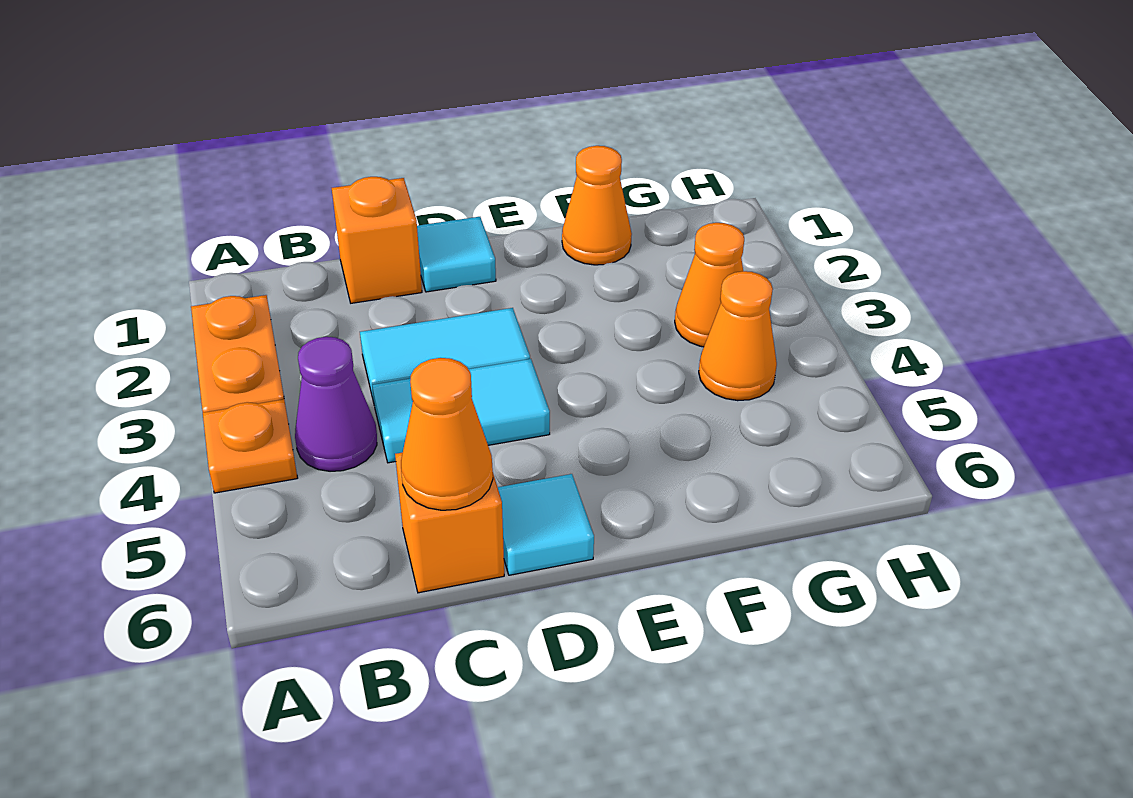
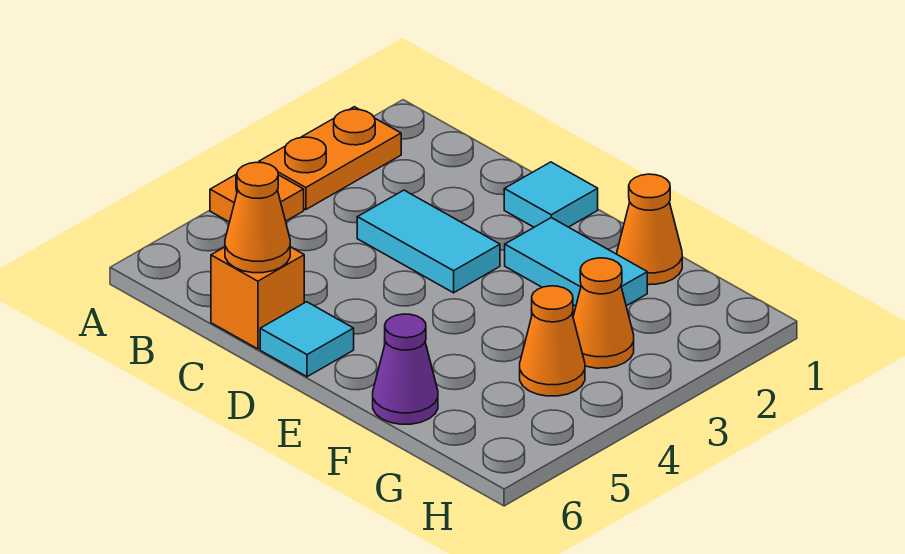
purple 1x1 cone [295,337,377,471] -> purple 1x1 cone moved to [373,314,438,424]
orange 1x1 brick [332,177,422,303] -> none
cyan 1x2 tile [372,359,550,463] -> cyan 1x2 tile moved to [505,218,647,306]

